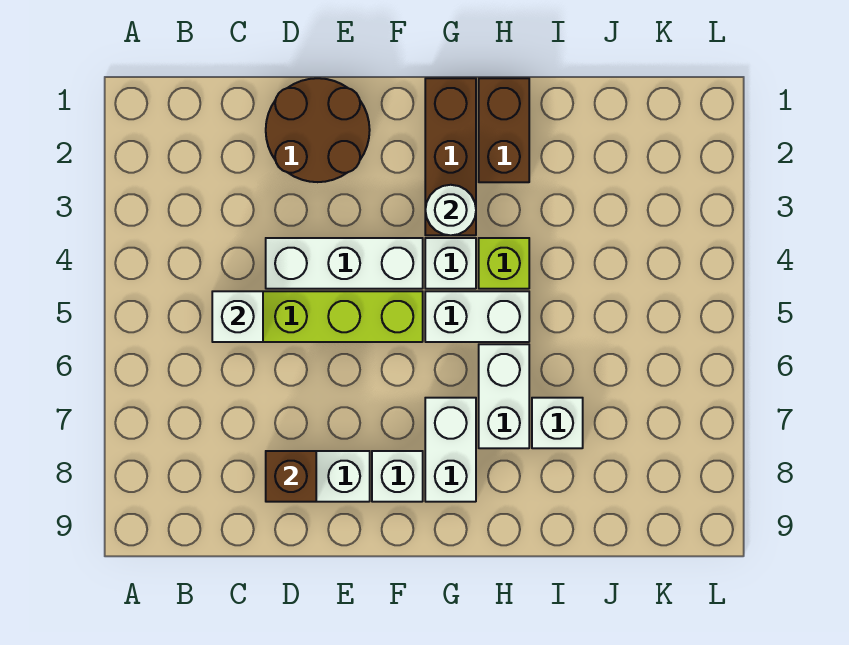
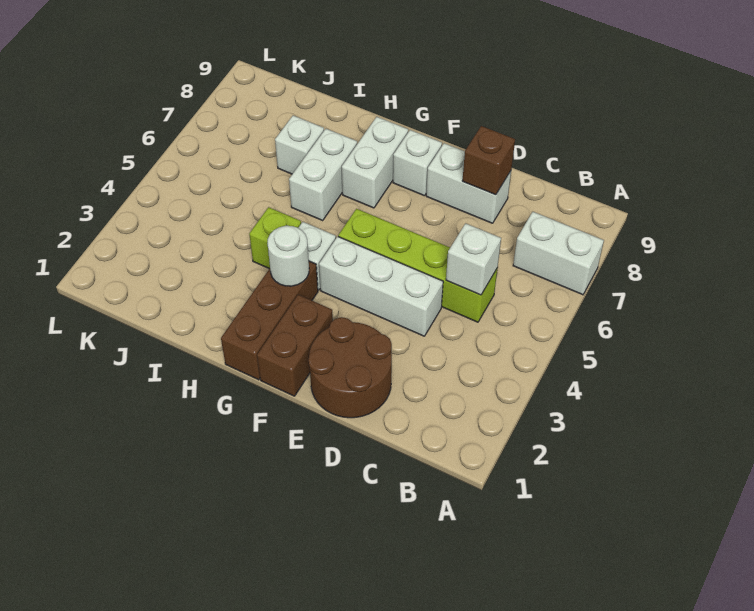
white 1x2 brick [425,291,529,342] -> white 1x2 brick moved to [513,212,604,295]
brown 1x2 brick [479,78,529,182] -> brown 1x2 brick moved to [257,295,333,396]

